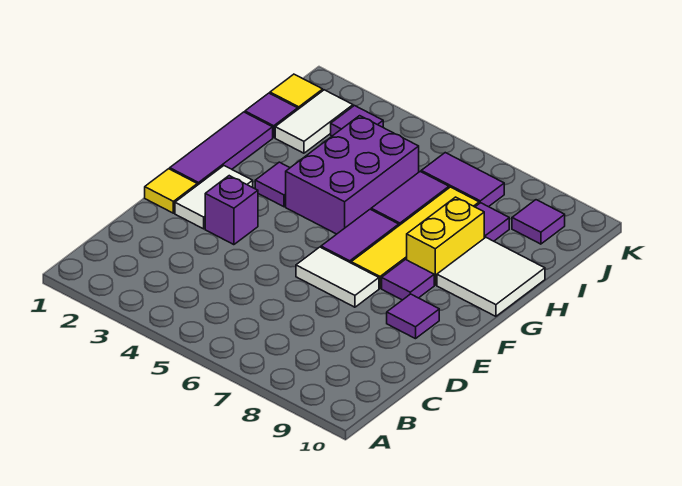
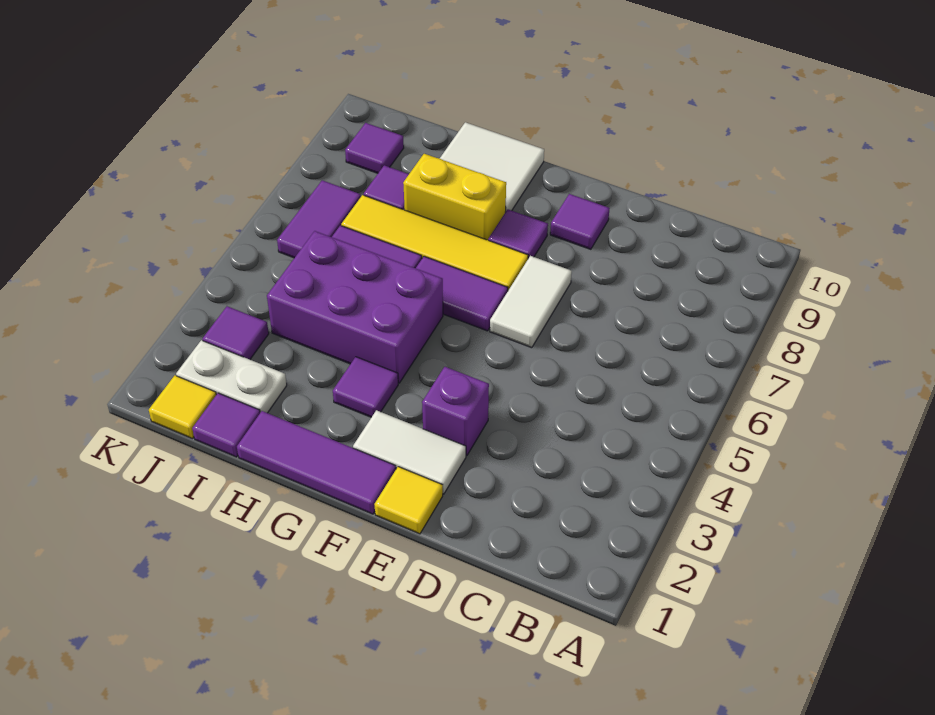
white 1x2 tile [275,90,353,153] -> white 1x2 plate [176,340,287,413]

